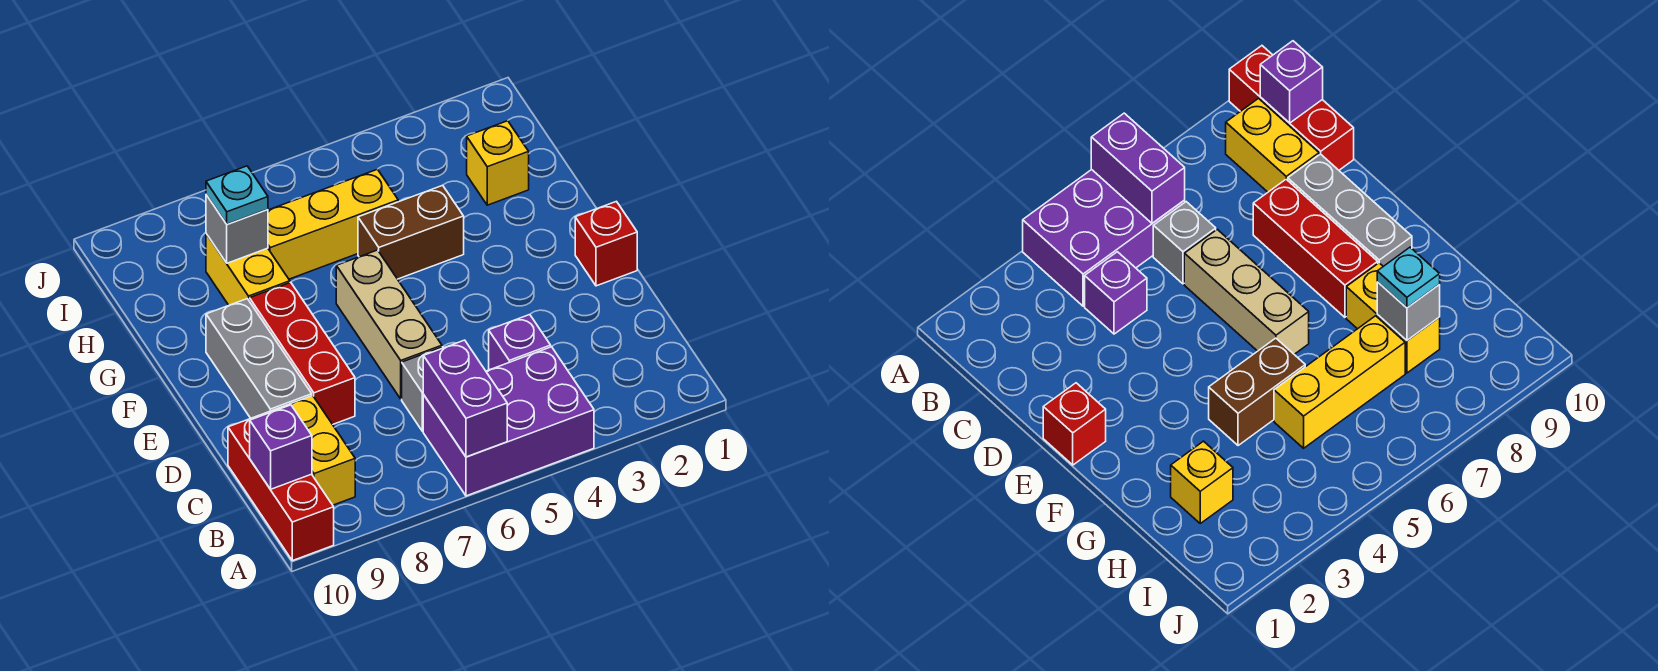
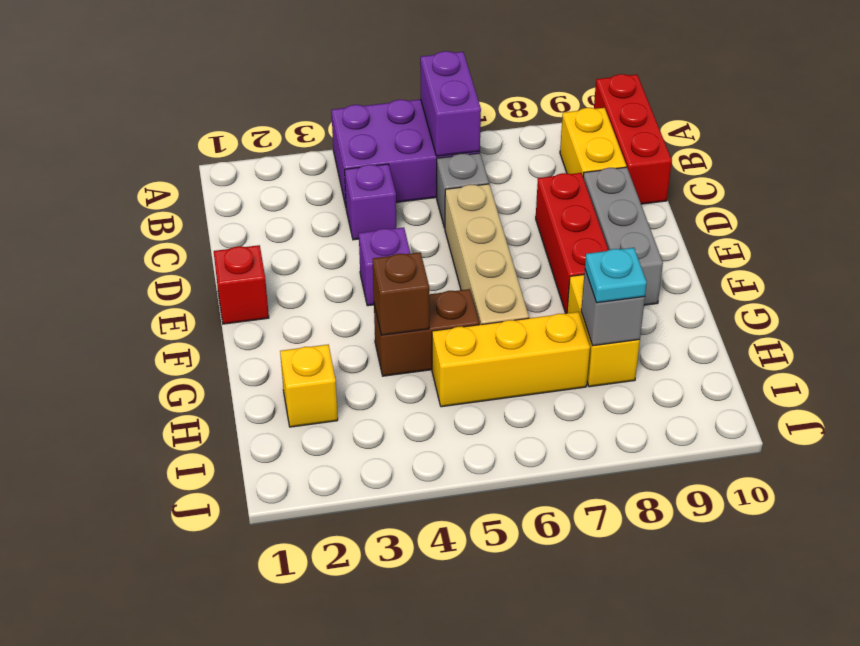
purple 1x1 brick [250,405,312,489] -> purple 1x1 brick moved to [359,227,411,306]
tan 1x3 brick [336,250,442,399] -> tan 1x4 brick [445,184,529,325]
none -> brown 1x1 brick [373,252,429,335]

